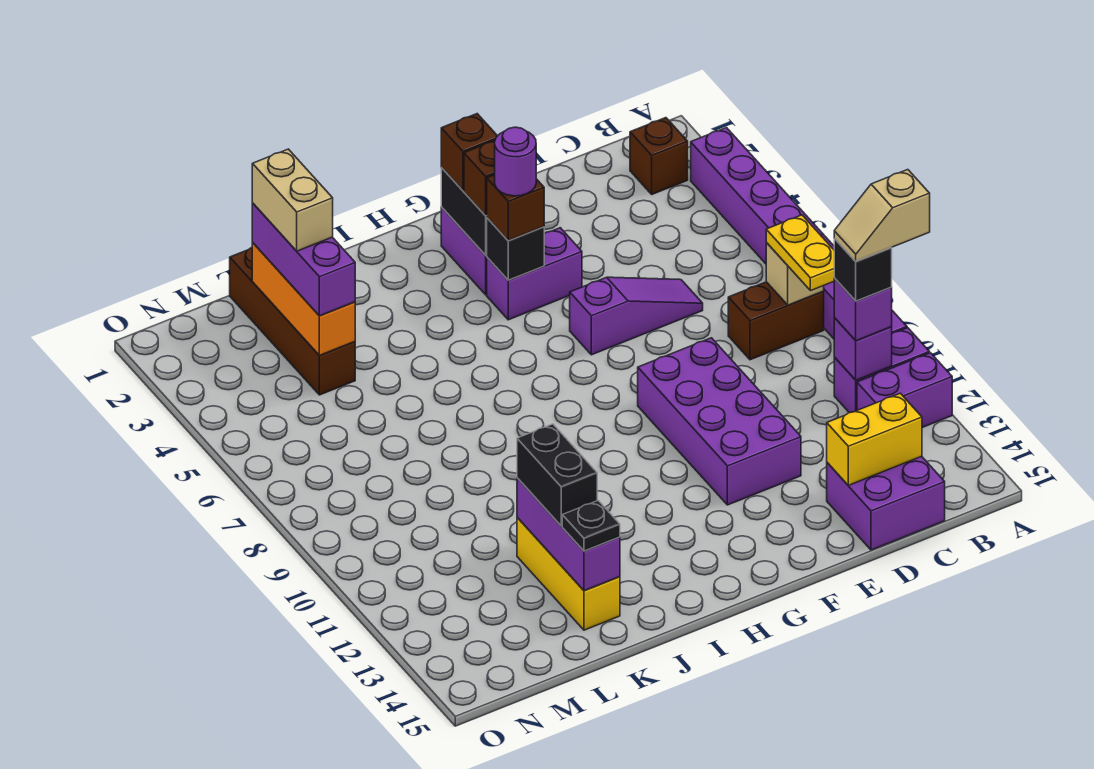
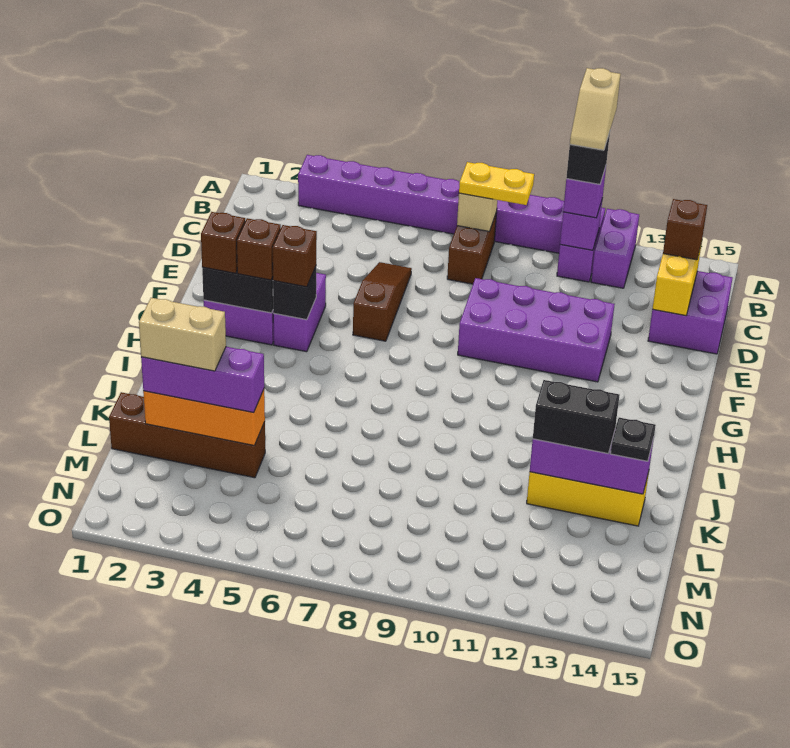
brown 1x1 brick [630,118,688,194] -> brown 1x1 brick moved to [663,199,707,260]
purple 1x3 slope [570,277,703,355] -> brown 1x3 slope [353,262,412,341]
purple 1x1 round brick [495,127,536,196] -> none

